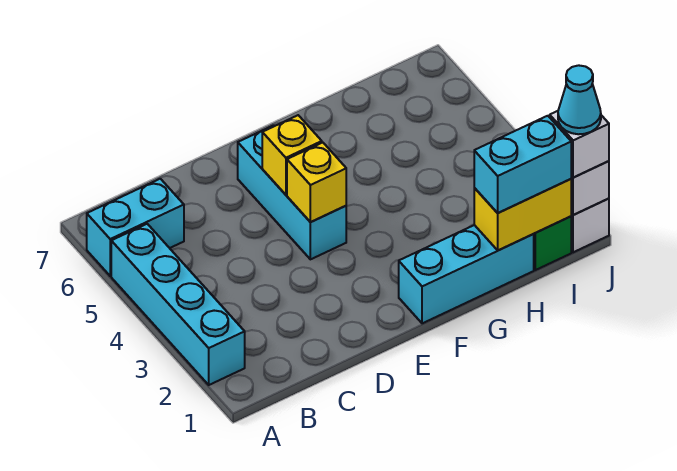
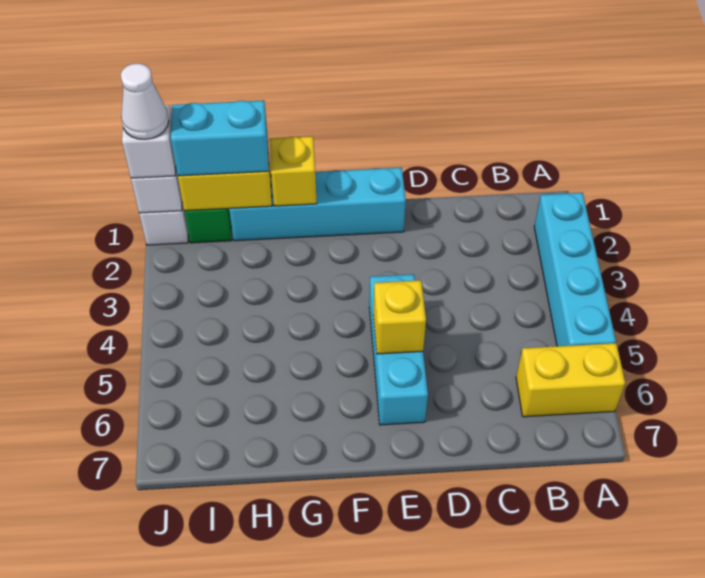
cyan 1x2 brick [87,179,184,276] -> yellow 1x2 brick [516,343,625,417]
yellow 1x1 brick [287,143,346,222] -> yellow 1x1 brick moved to [270,136,317,206]
cyan 1x3 brick [399,225,534,323] -> cyan 1x4 brick [229,168,406,241]
cyan 1x1 cone [558,65,601,134] -> white 1x1 cone [121,63,169,139]

